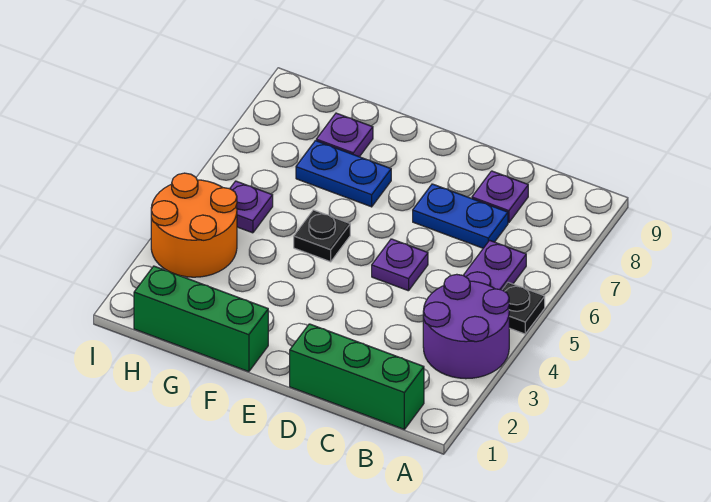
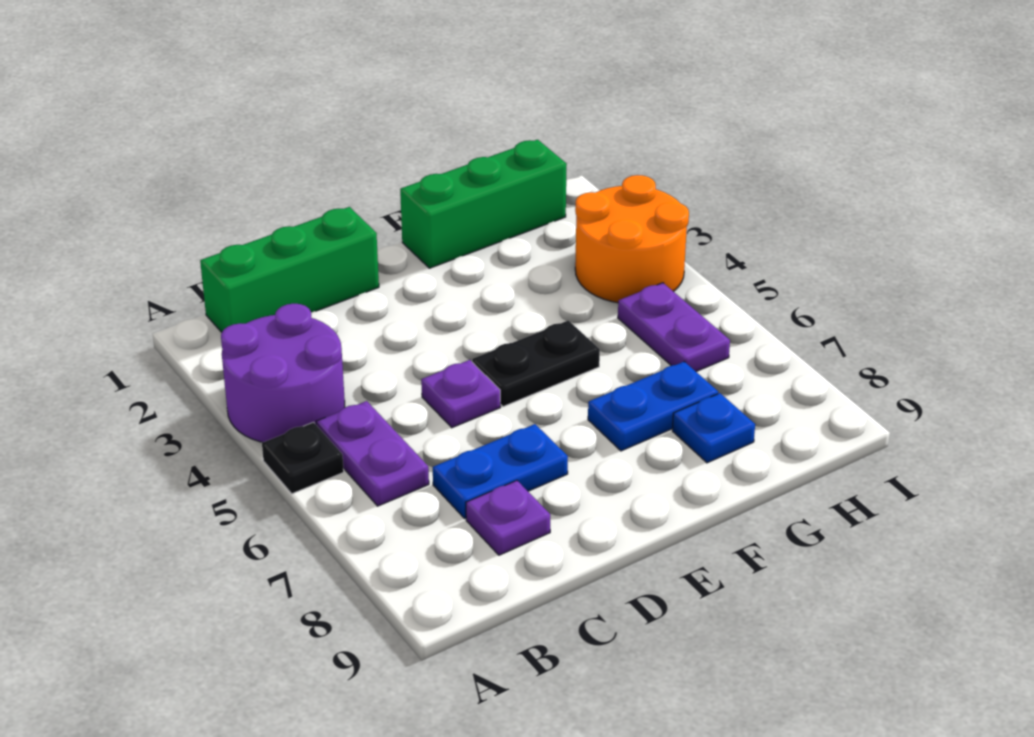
black 1x1 plate [294,210,350,262] -> black 1x2 plate [472,320,600,407]
purple 1x1 plate [316,113,373,157] -> blue 1x1 plate [672,393,755,463]
purple 1x1 plate [230,181,273,233] -> purple 1x2 plate [618,283,730,372]

